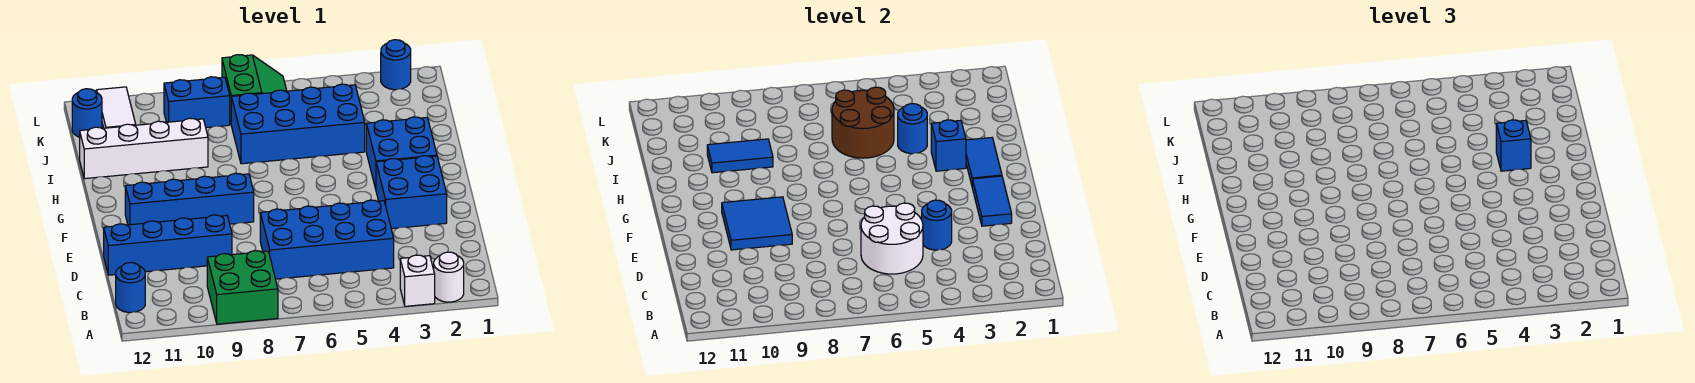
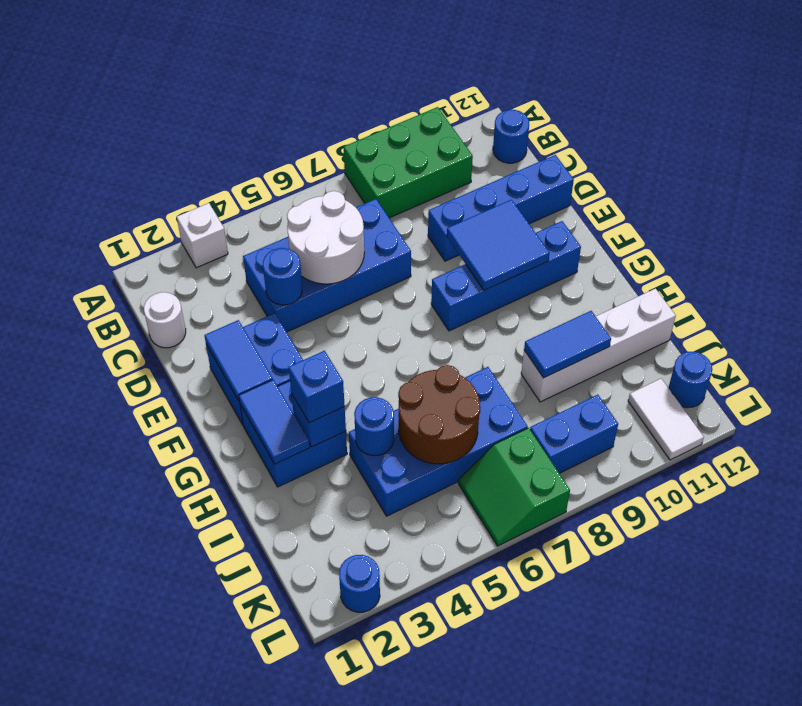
white 1x1 round brick [434,252,464,302] -> white 1x1 round brick moved to [144,292,186,348]
green 2x2 brick [207,251,278,324] -> green 2x3 brick [344,107,473,218]

